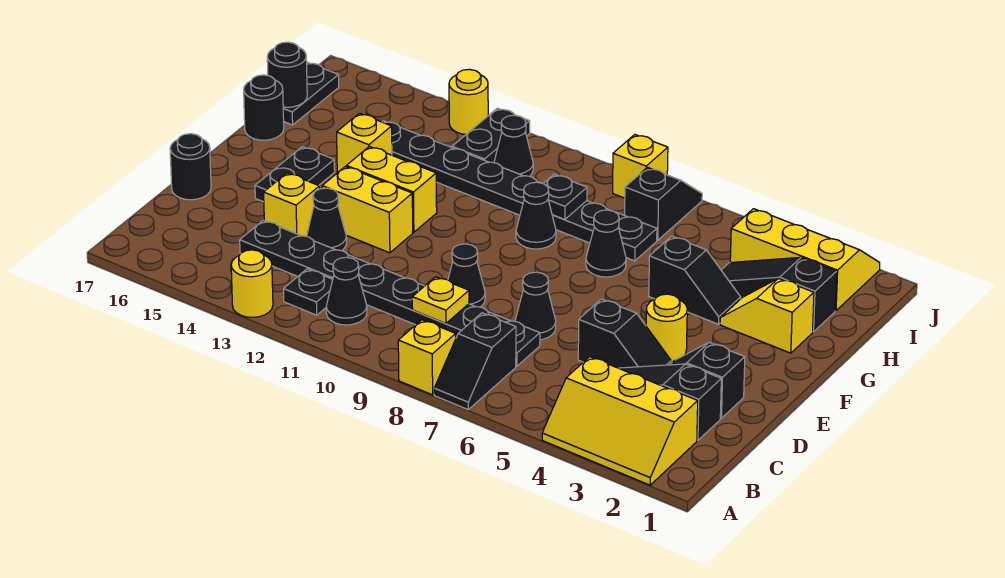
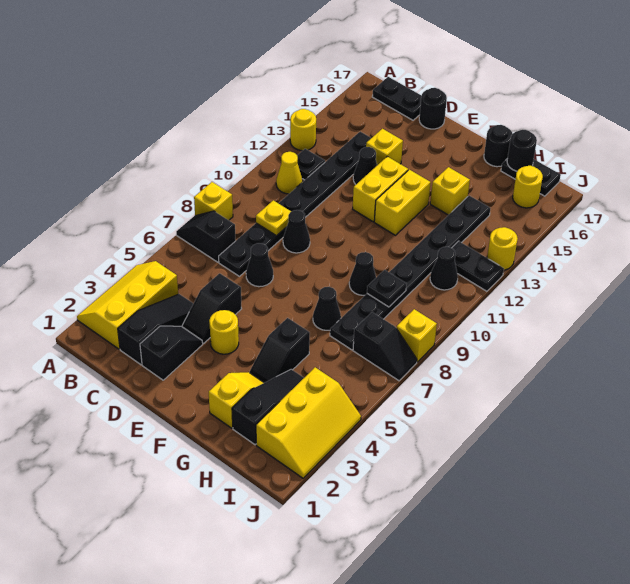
black 1x1 cone [326,257,367,325] -> yellow 1x1 cone [276,152,302,194]
black 1x2 plate [255,147,335,202] -> black 1x2 plate moved to [372,77,422,120]
none -> yellow 1x1 round brick [513,166,543,208]

